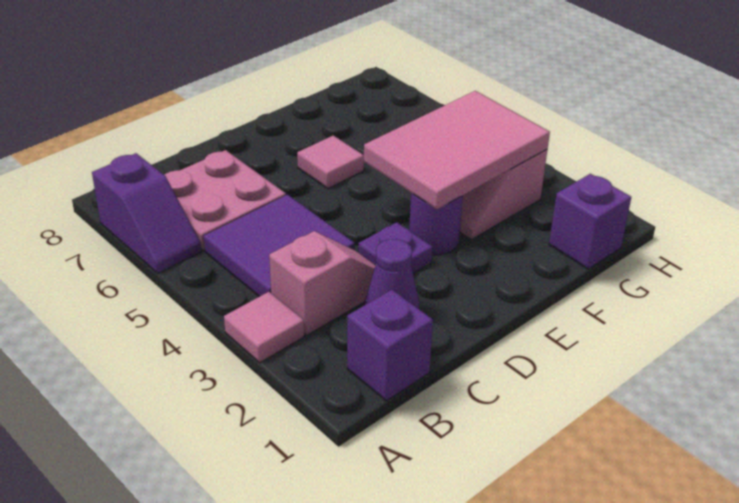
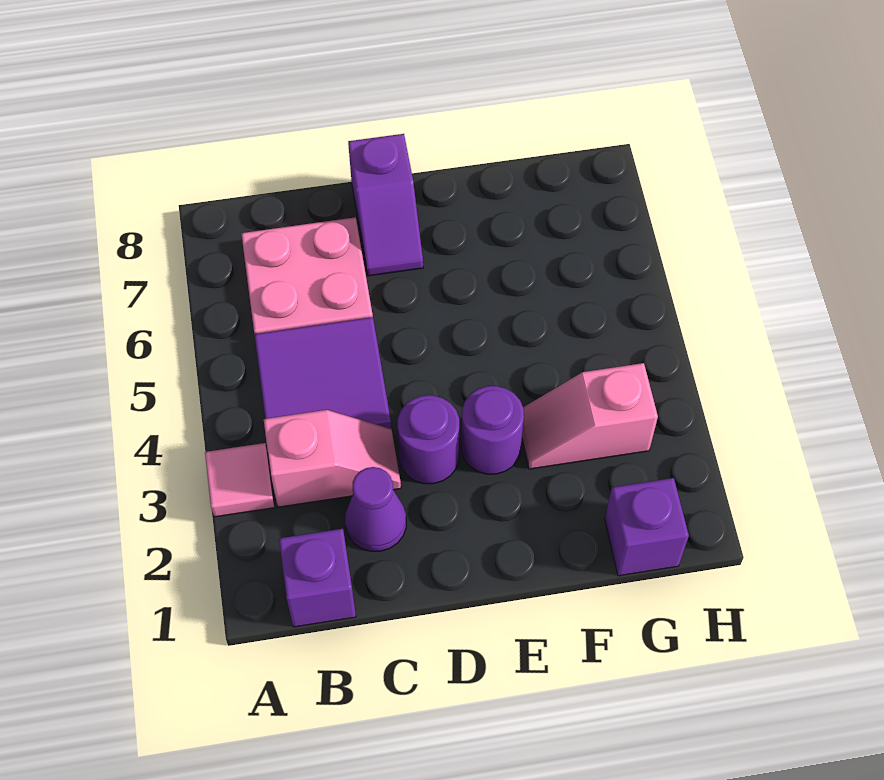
purple 1x2 slope [92,153,201,273] -> purple 1x2 slope moved to [348,134,423,276]
purple 1x1 plate [358,222,433,273] -> purple 1x1 round brick [398,395,459,484]
pink 2x3 tile [364,91,550,209] -> none
pink 1x1 tile [297,135,364,189] -> none

